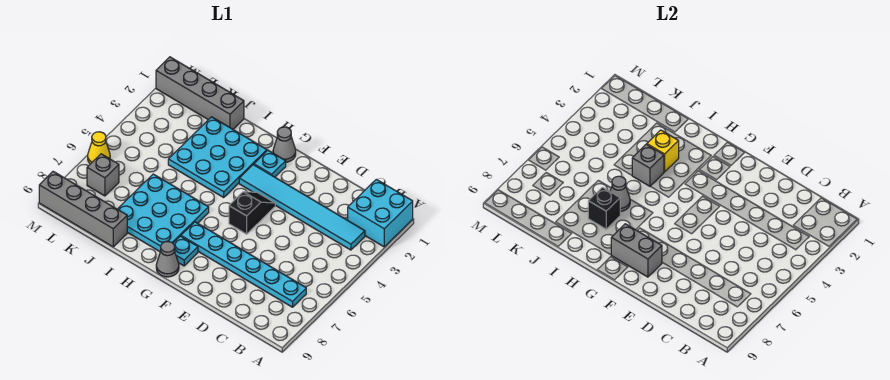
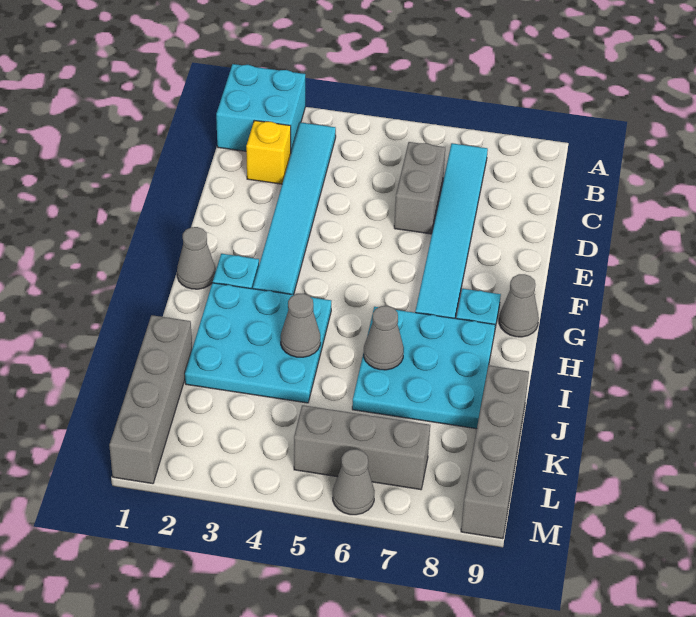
cyan 1x6 plate [181,222,306,307] -> cyan 1x6 tile [415,143,488,318]
black 1x2 slope [229,192,275,234] -> none
grey 1x2 brick [611,224,662,277] -> grey 1x2 brick moved to [394,142,445,234]
yellow 1x1 brick [647,130,679,172] -> yellow 1x1 brick moved to [246,121,291,184]
grey 1x1 brick [632,144,664,186] -> grey 1x1 cone [281,294,320,357]
black 1x1 brick [588,187,620,229] -> none
grey 1x1 brick [87,154,119,196] -> grey 1x3 brick [294,405,430,490]
yellow 1x1 cone [88,132,110,164] -> grey 1x1 cone [333,449,375,515]

